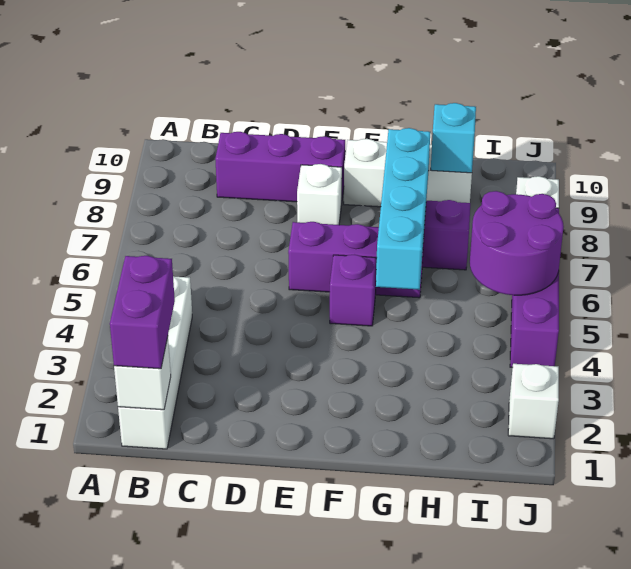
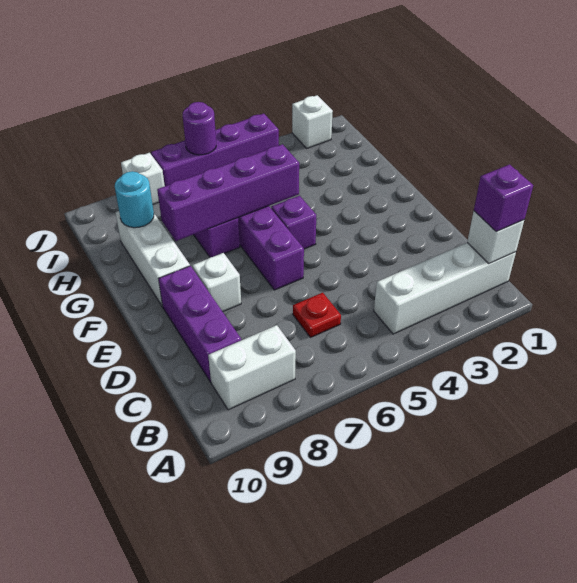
purple 1x2 brick [110,256,175,369] -> purple 1x1 brick [474,165,533,232]
none -> white 1x2 brick [208,325,296,410]
none -> red 1x1 plate [293,293,341,338]
cyan 1x4 brick [376,128,430,290] -> purple 1x4 brick [157,144,299,241]
cyan 1x1 brick [431,103,476,173] -> cyan 1x1 round brick [115,171,154,228]
purple 2x2 round brick [470,191,564,295] -> purple 1x1 round brick [183,102,216,155]

